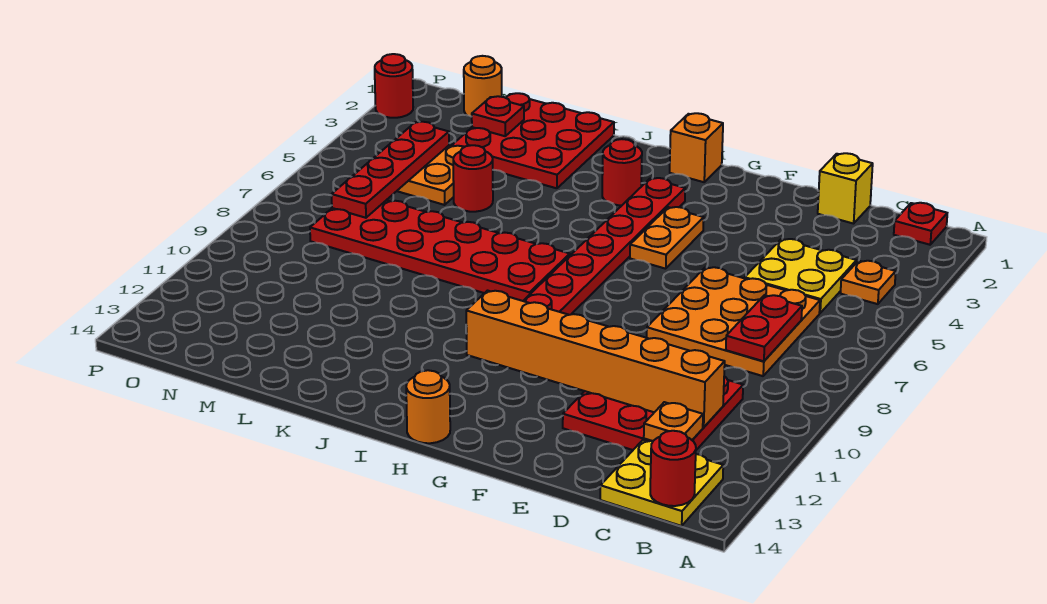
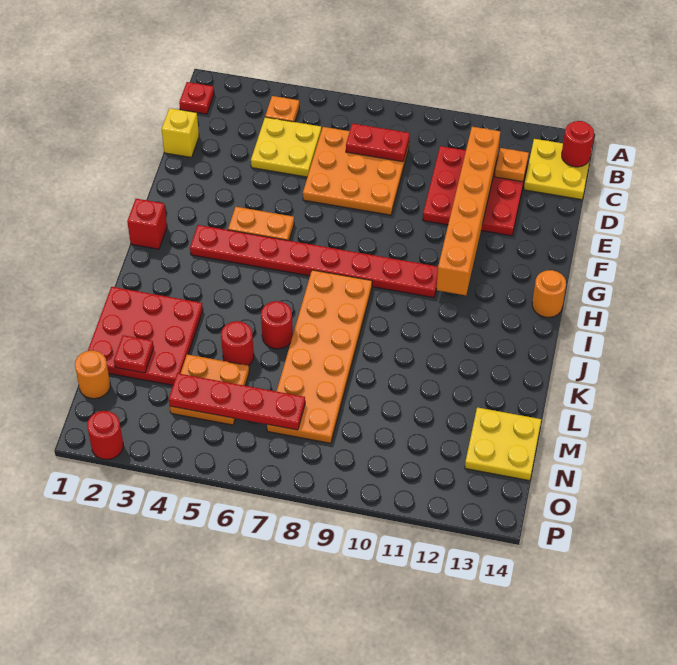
orange 1x1 brick [670,113,723,182] -> red 1x1 brick [127,199,167,249]
red 1x1 round brick [602,139,642,205] -> red 1x1 round brick moved to [261,301,293,349]
red 2x6 plate [310,200,570,301] -> orange 2x6 plate [267,270,372,443]
none -> yellow 2x2 plate [465,407,541,481]

